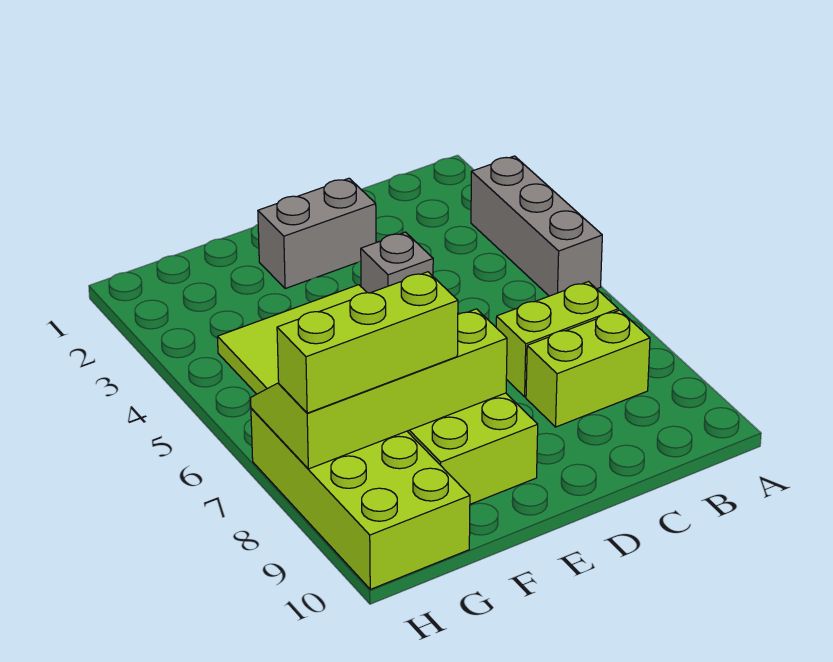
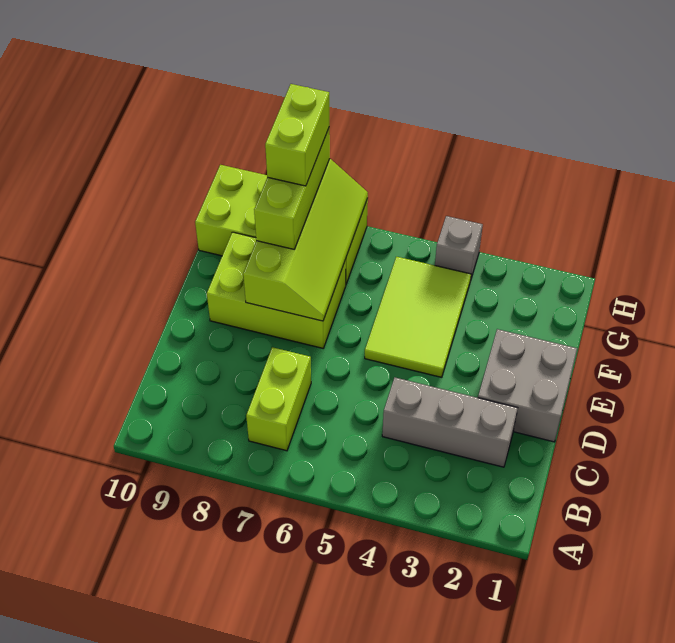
grey 1x3 brick [471,156,602,296] -> grey 1x3 brick moved to [382,377,518,467]
lime 1x2 brick [526,310,650,427] -> lime 1x2 brick moved to [265,84,329,186]
grey 1x2 brick [258,178,376,288] -> grey 2x2 brick [478,329,577,442]
grey 1x1 brick [361,232,433,293] -> grey 1x1 brick moved to [435,216,483,281]

